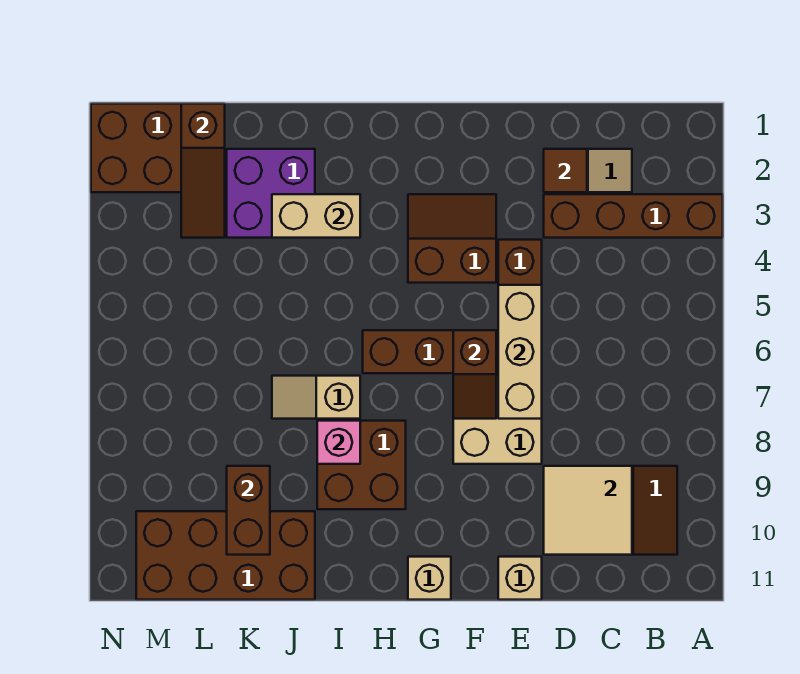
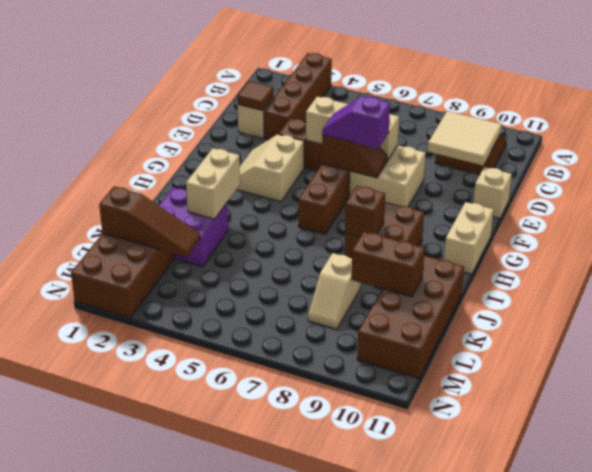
brown 2x2 slope [408,194,496,283] -> tan 2x2 slope [236,134,304,201]
none -> purple 1x2 slope [322,96,390,148]
tan 1x1 brick [408,557,451,600] -> tan 1x2 brick [444,202,493,274]
tan 1x2 slope [272,376,360,419] -> tan 1x2 slope moved to [308,253,360,329]
pink 1x1 brick [317,421,360,464] -> brown 1x1 brick [345,186,385,237]

